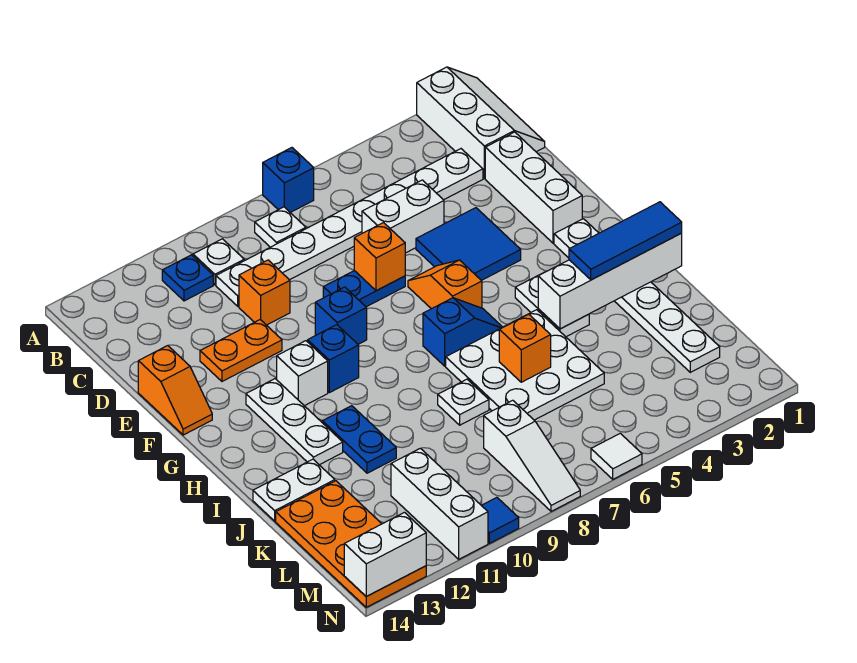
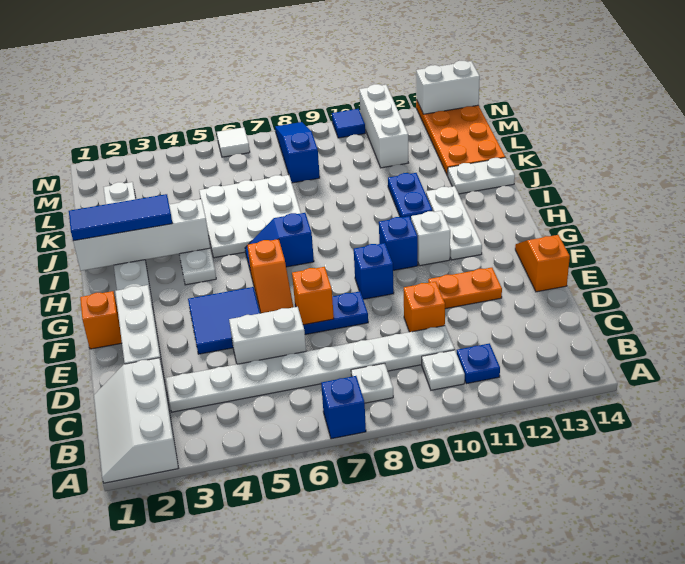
orange 1x1 brick [499,314,551,382] -> orange 1x1 brick moved to [80,291,122,349]
white 1x1 plate [438,379,489,425] -> none
white 1x3 slope [484,400,580,511] -> blue 1x3 slope [275,122,320,183]

